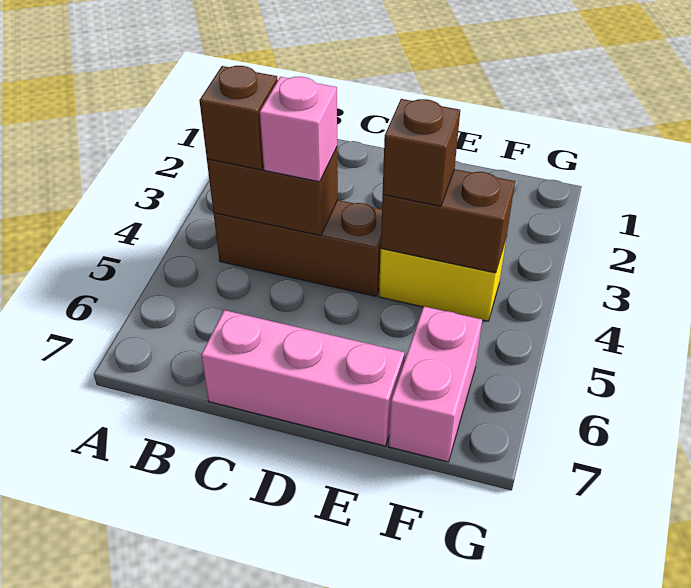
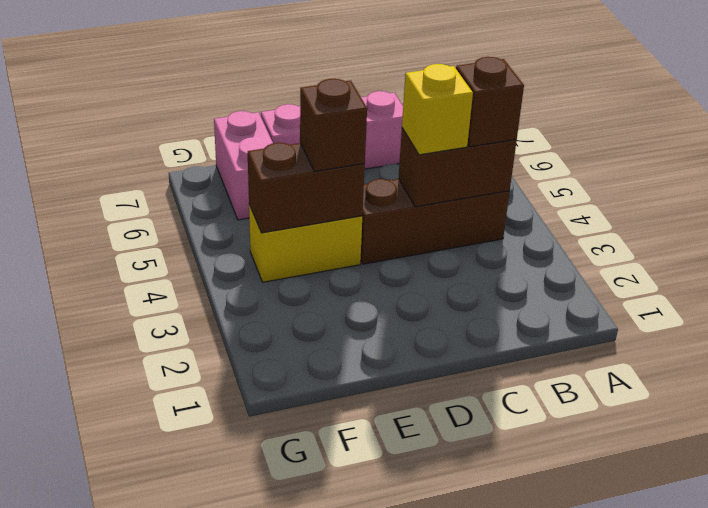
pink 1x1 brick [260,77,337,182] -> yellow 1x1 brick [402,64,473,155]

